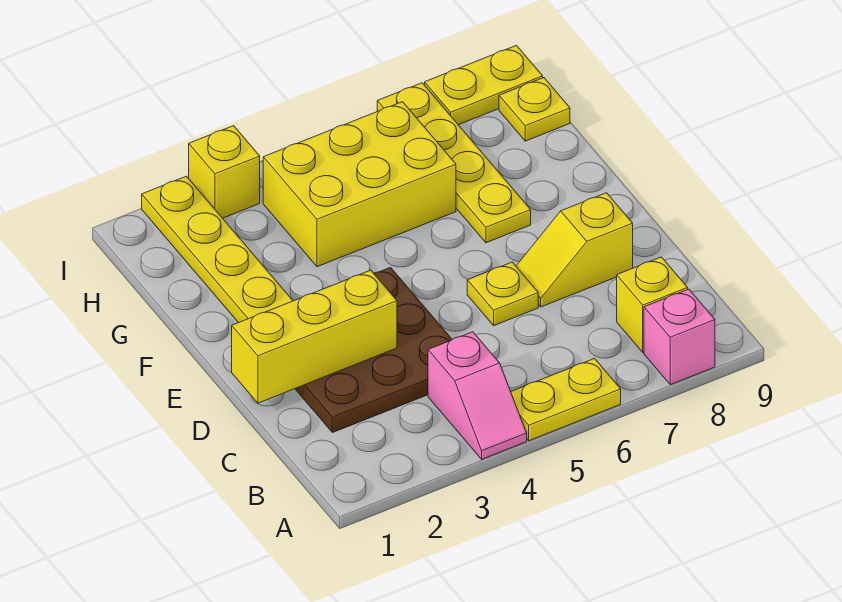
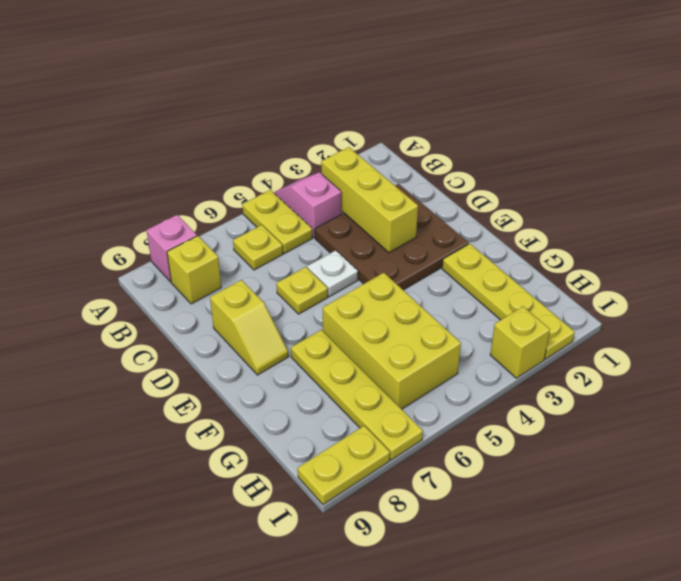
yellow 1x2 plate [511,359,621,441] -> yellow 1x2 plate turned to [242,190,312,254]
yellow 1x3 brick [232,270,397,403] -> yellow 1x3 brick turned to [321,147,418,253]
none -> white 1x1 plate [307,250,358,297]
yellow 1x2 slope [516,193,633,307] -> yellow 1x2 slope turned to [210,280,289,375]
yellow 2x3 brick [263,102,456,267] -> yellow 2x3 brick turned to [322,273,461,409]
yellow 1x1 plate [499,78,570,141] -> yellow 1x1 plate moved to [233,225,283,270]

